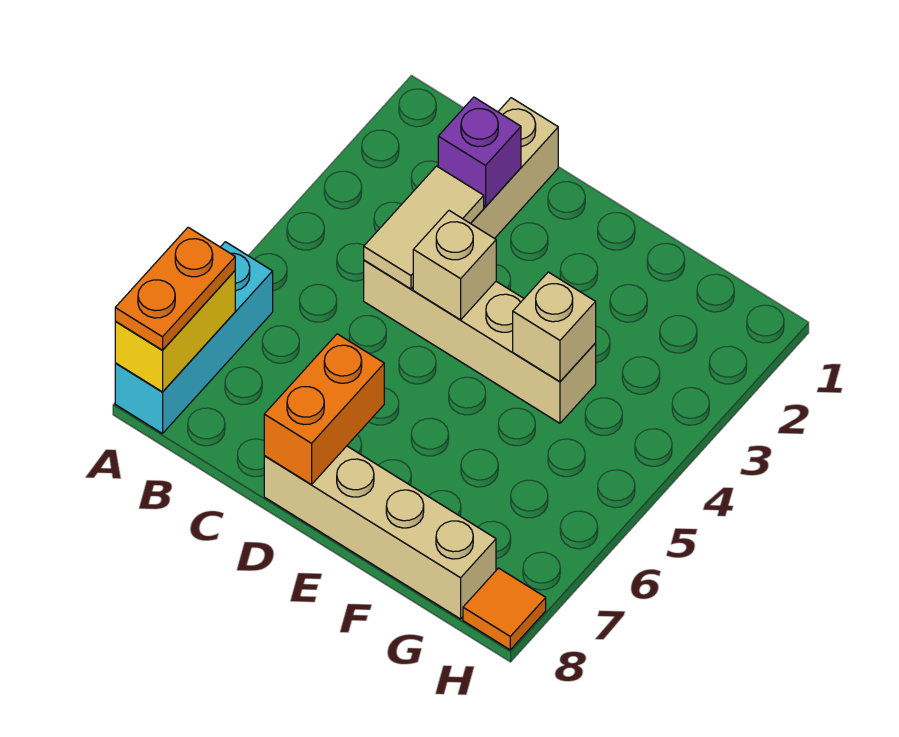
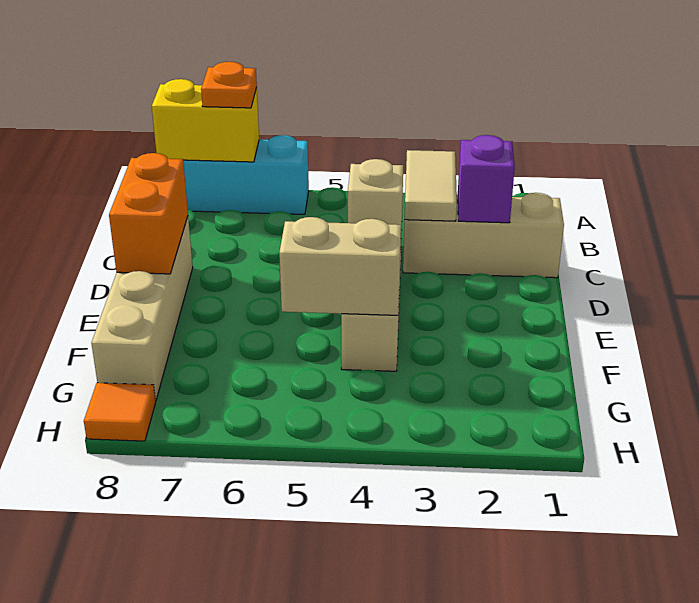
orange 1x2 plate [115,227,235,350] -> orange 1x1 plate [201,62,257,108]
tan 1x2 tile [364,166,484,289] -> tan 1x2 tile turned to [405,150,457,221]
orange 1x2 brick [264,334,384,485] -> orange 1x2 brick turned to [109,153,188,274]
tan 1x1 brick [513,272,596,382] -> tan 1x2 brick [279,217,401,315]

